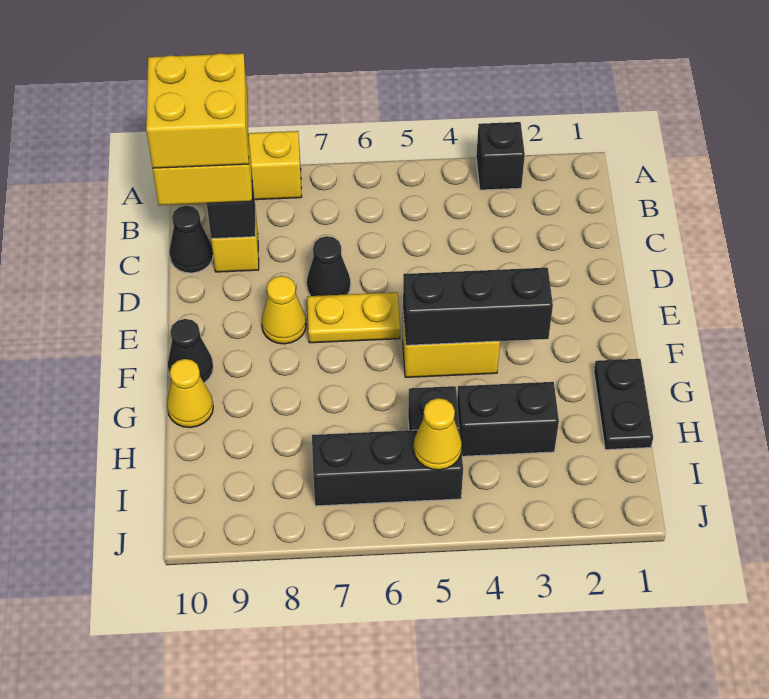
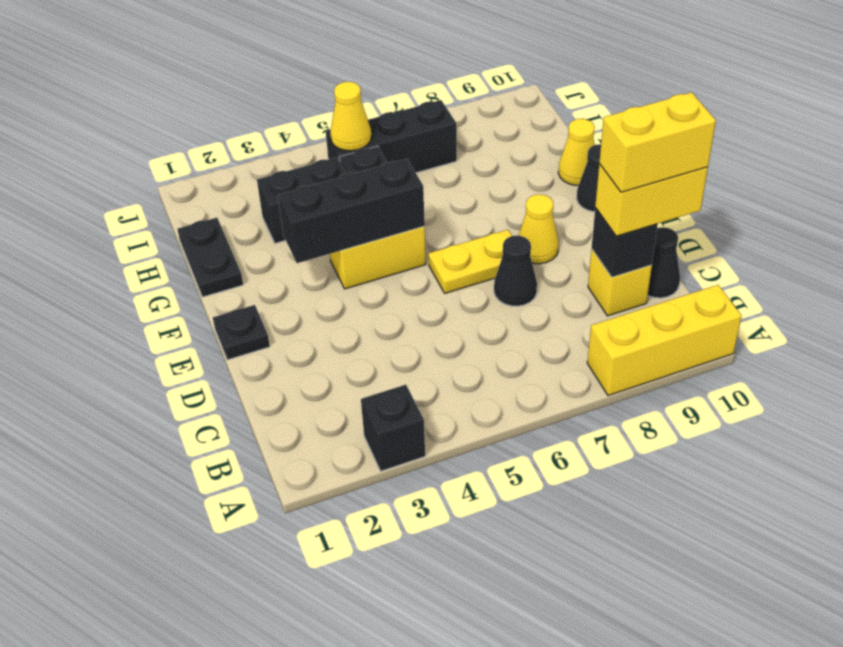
yellow 2x2 brick [146,53,249,168] -> yellow 1x2 brick [599,92,716,192]
none -> black 1x1 plate [213,305,270,360]

